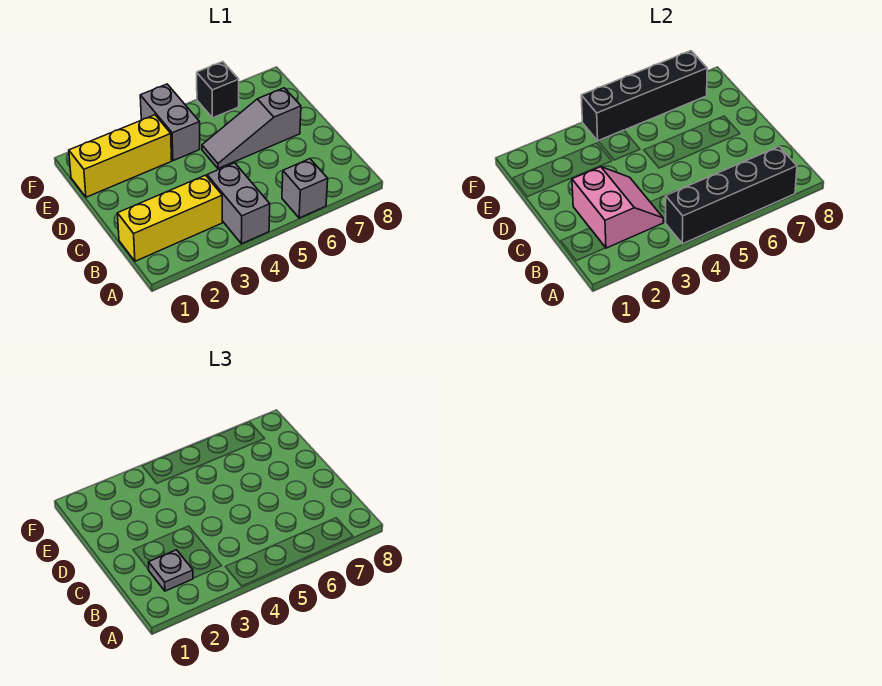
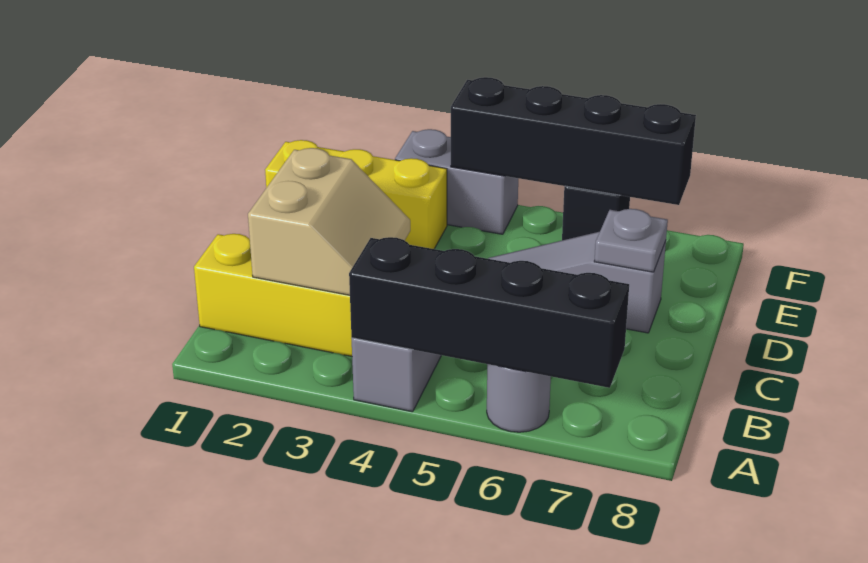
grey 1x1 brick [282,159,328,218] -> grey 1x1 round brick [487,364,551,432]
pink 2x2 slope [572,167,663,248] -> tan 2x2 slope [248,148,410,295]
grey 1x1 plate [148,550,193,591] -> grey 1x1 plate moved to [594,209,668,272]
grey 1x2 brick [140,84,200,161] -> grey 1x2 brick turned to [395,129,518,234]

